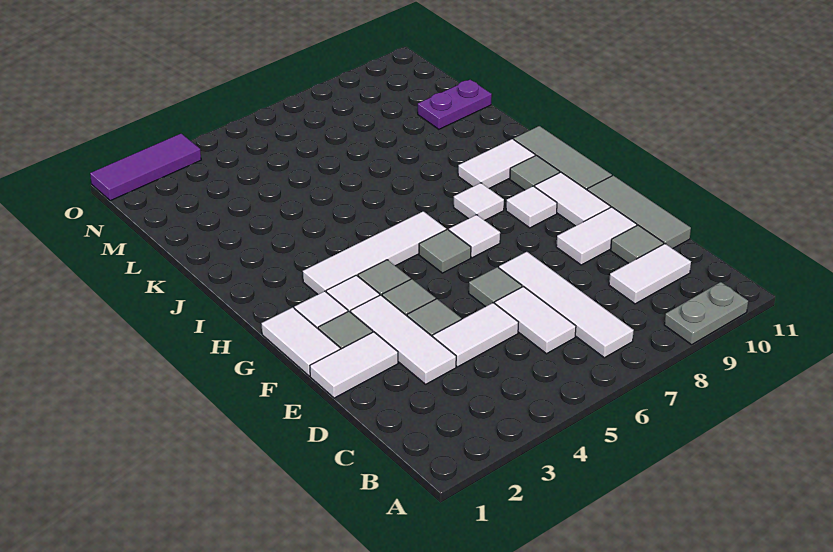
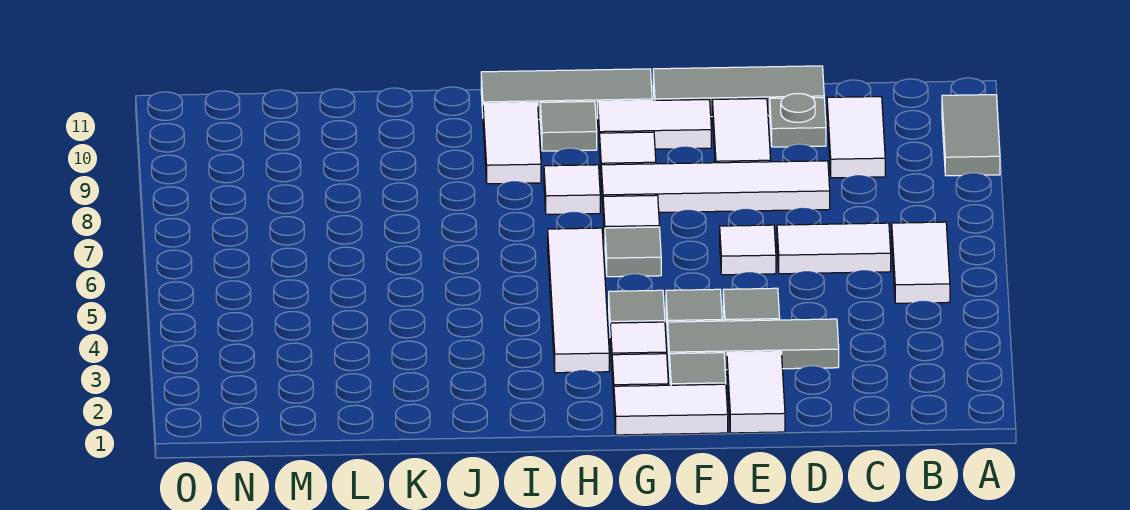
grey 1x2 plate [664,282,748,345] -> grey 1x2 tile [942,95,1000,176]
white 1x4 tile [499,252,634,358] -> white 1x4 tile moved to [601,161,830,212]
white 1x3 tile [351,295,456,384] -> grey 1x3 tile [668,319,839,370]
white 1x2 tile [433,303,518,367] -> white 1x2 tile moved to [892,222,950,303]
grey 1x1 tile [611,225,664,263] -> grey 1x1 plate [770,94,826,147]
grey 1x1 tile [469,267,522,307] -> white 1x1 tile [720,225,776,275]
purple 1x2 plate [418,80,492,129] -> none
purple 1x3 tile [90,134,201,201] -> none

